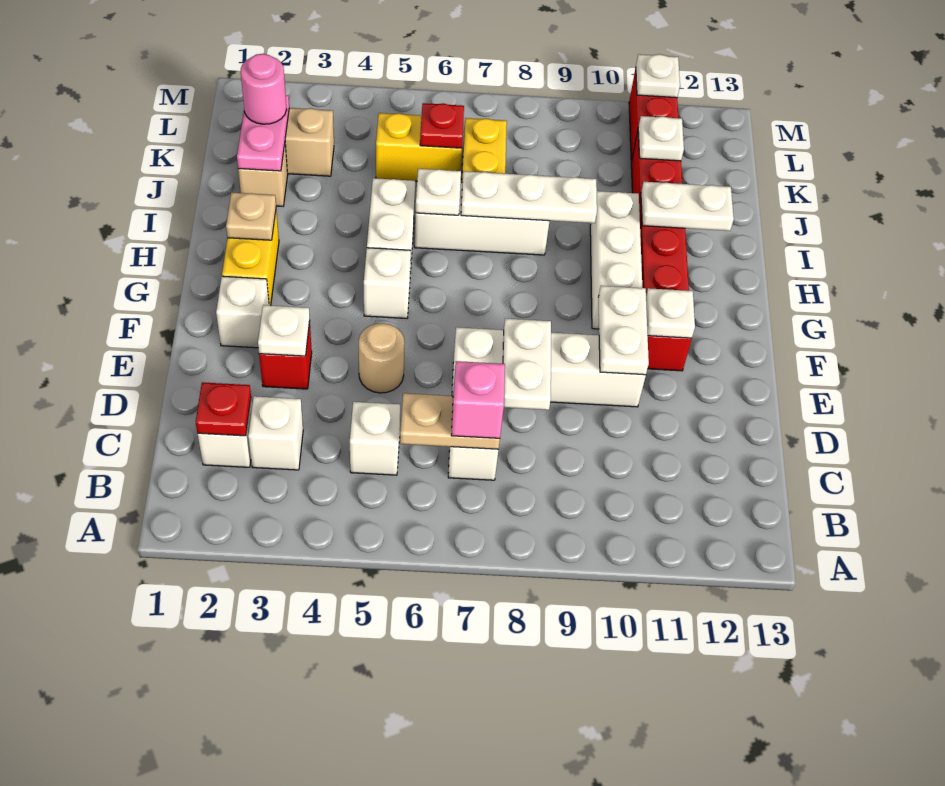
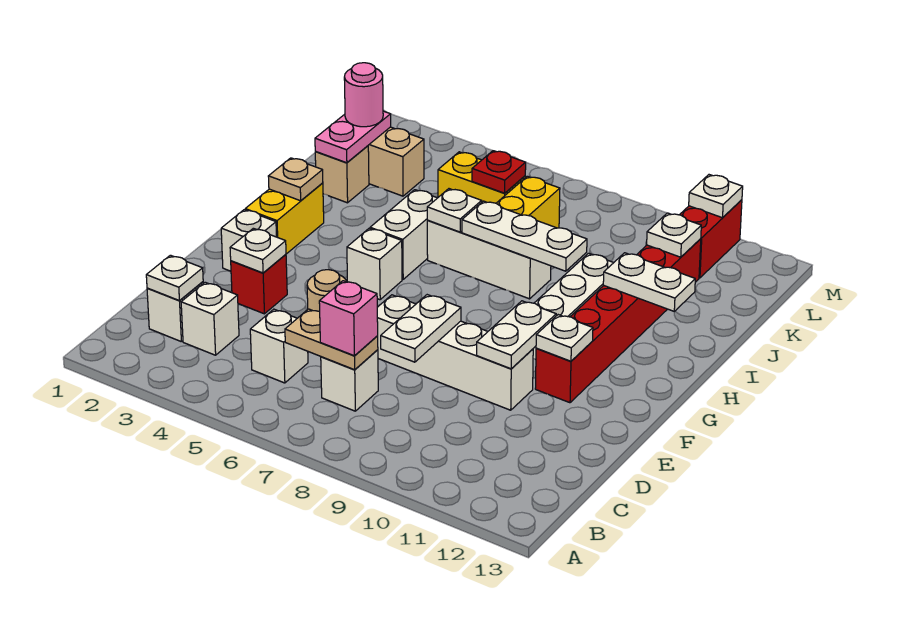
red 1x1 plate [196,382,251,436] -> white 1x1 plate [146,255,203,300]

